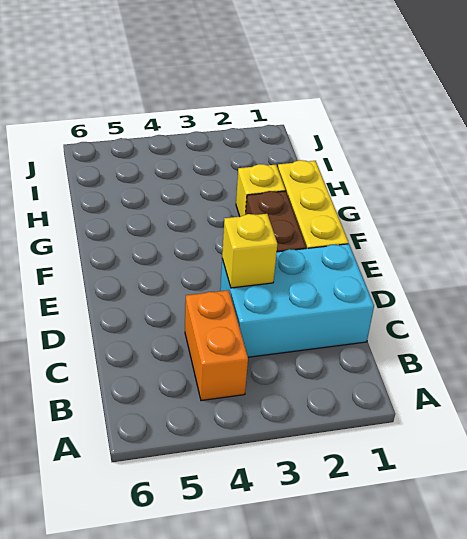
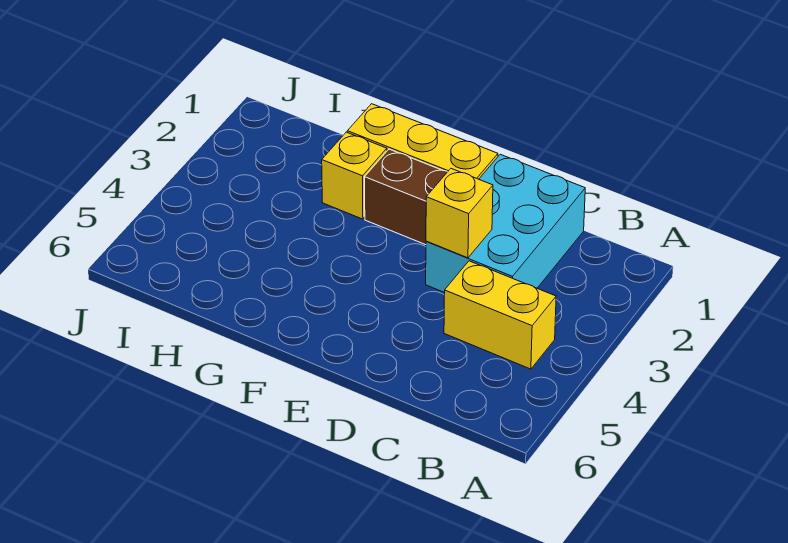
orange 1x2 brick [185,290,248,401] -> yellow 1x2 brick [444,261,556,369]

